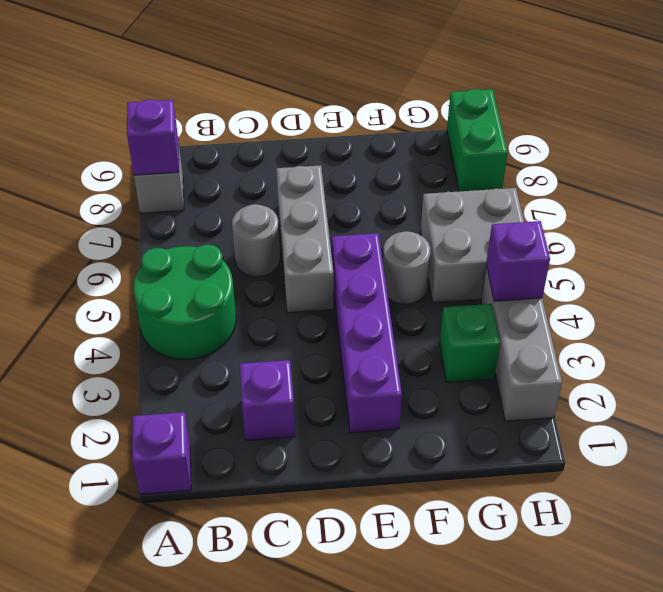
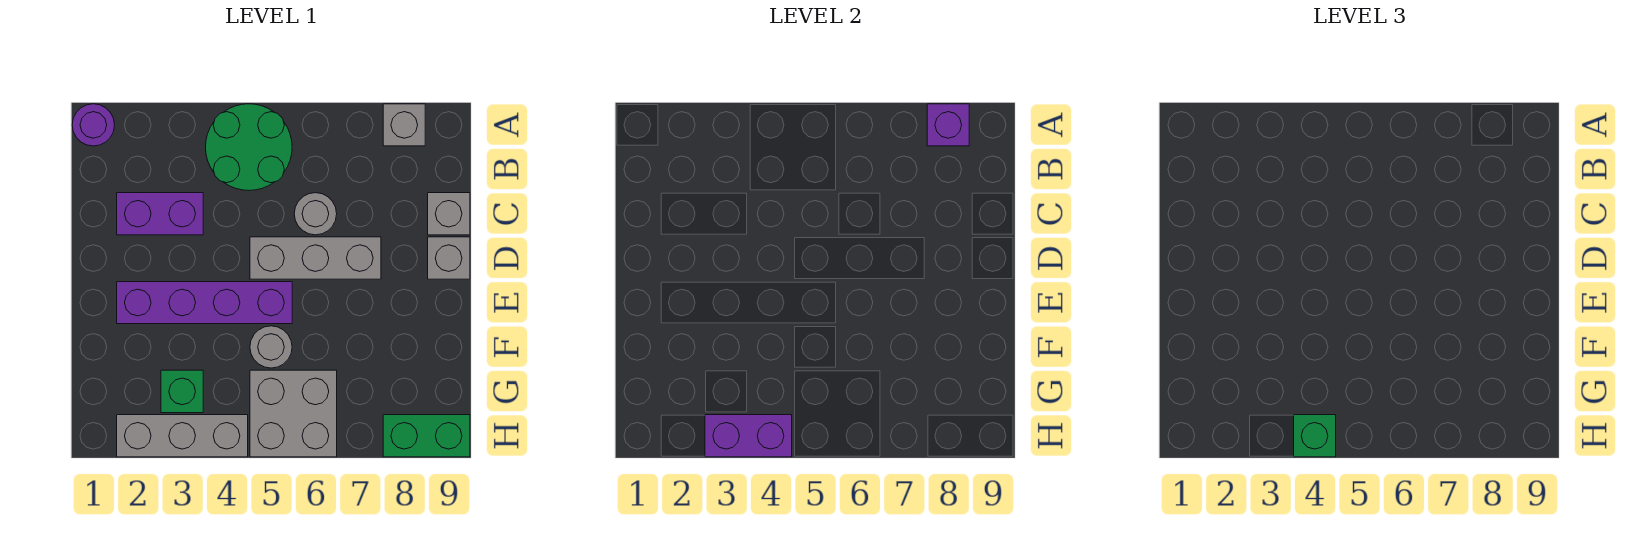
purple 1x1 brick [132,412,191,494] -> purple 1x1 round brick [72,104,114,146]
purple 1x1 brick [240,360,295,440] -> purple 1x2 brick [117,193,203,235]
none -> grey 1x1 brick [428,193,470,235]
none -> grey 1x1 brick [428,237,470,279]
purple 1x1 brick [486,221,550,301] -> purple 1x2 brick [705,415,792,457]
none -> green 1x1 brick [1294,415,1336,457]

